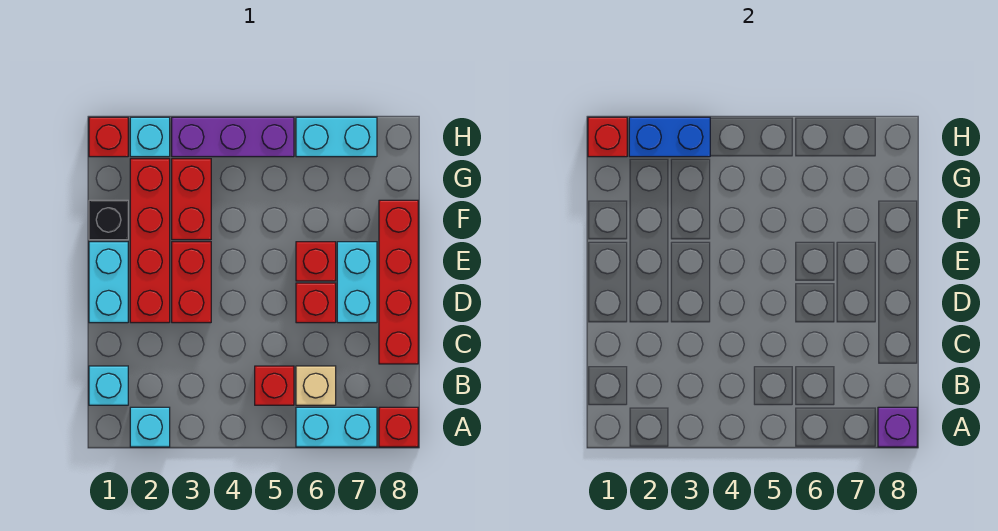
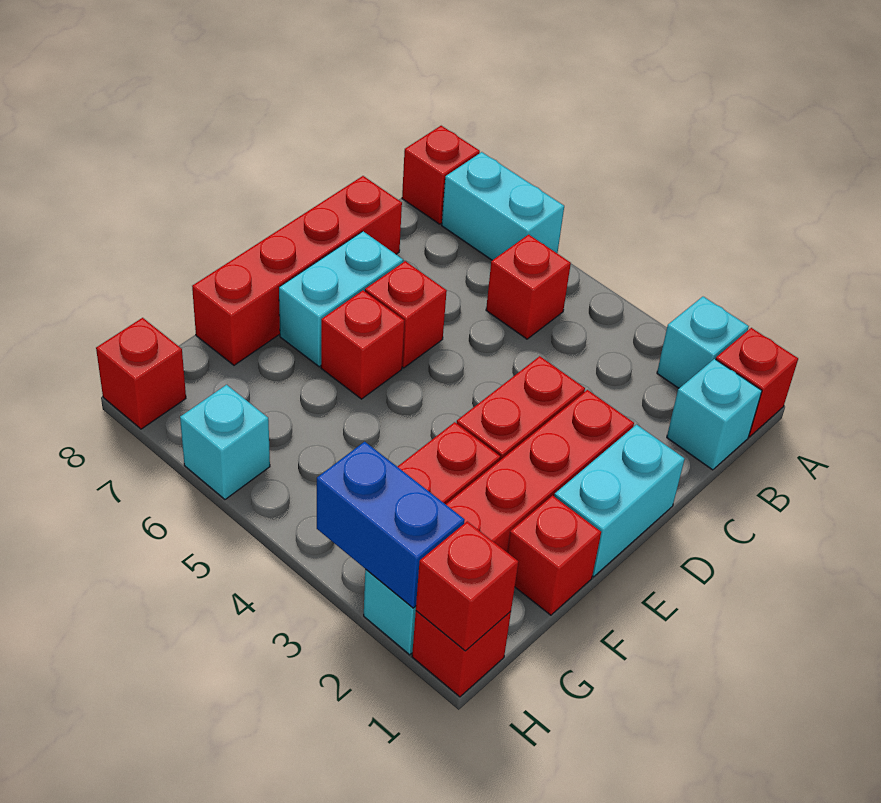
none -> red 1x1 brick [716,328,798,437]
purple 1x1 brick [878,407,917,447] -> none
tan 1x1 brick [296,366,336,405] -> none
black 1x1 brick [89,200,128,240] -> red 1x1 brick [507,495,601,615]
purple 1x3 brick [172,117,294,157] -> none
cyan 1x2 brick [296,117,377,157] -> cyan 1x1 brick [180,385,270,499]
none -> red 1x1 brick [96,318,186,429]

